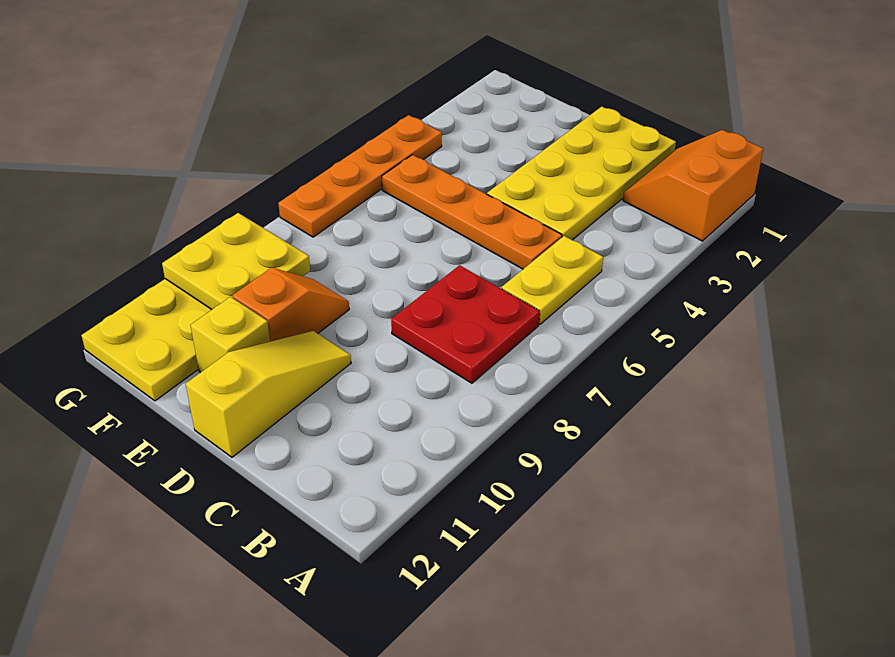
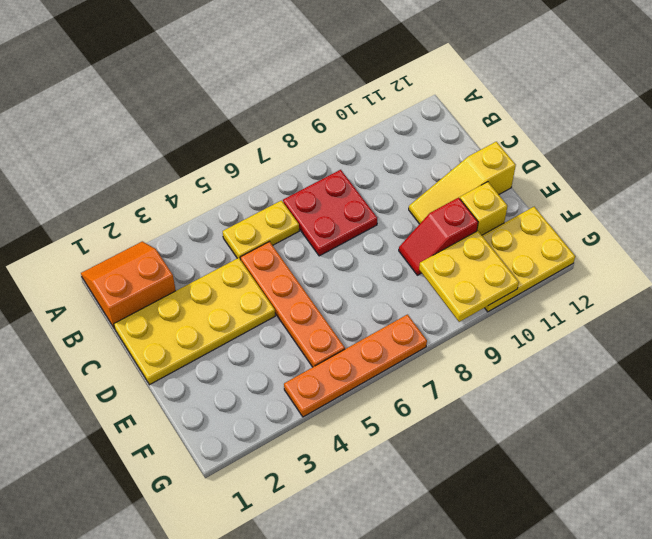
orange 2x2 slope [623,130,763,241] -> orange 2x2 slope turned to [81,241,176,329]
orange 1x2 slope [232,268,349,342] -> red 1x2 slope [399,198,478,275]

